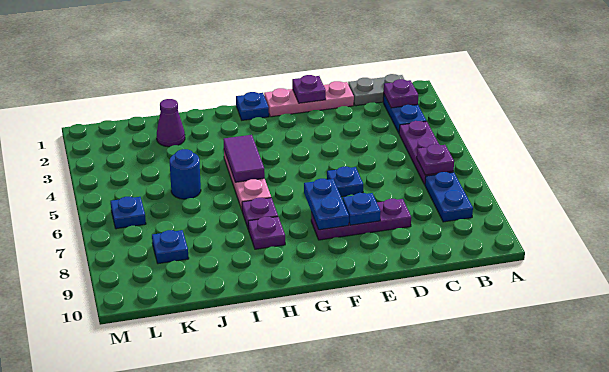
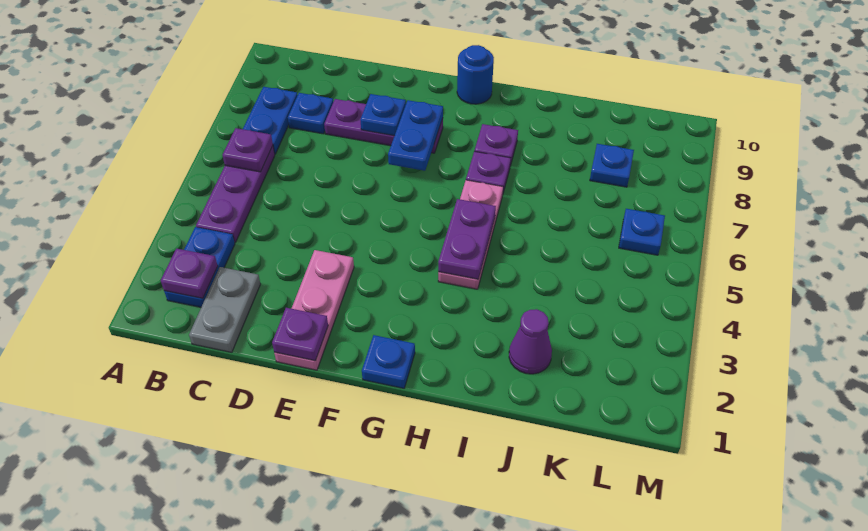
grey 1x2 plate [348,74,404,106] -> grey 1x2 plate turned to [189,267,260,352]
pink 1x3 plate [264,81,354,117] -> pink 1x3 plate turned to [274,250,354,370]
blue 1x1 plate [327,167,363,197] -> blue 1x1 plate moved to [288,93,333,134]
purple 1x2 tile [223,135,265,182] -> purple 1x2 plate [438,199,496,279]
blue 1x1 round brick [170,149,201,199] -> blue 1x1 round brick moved to [457,45,494,104]

